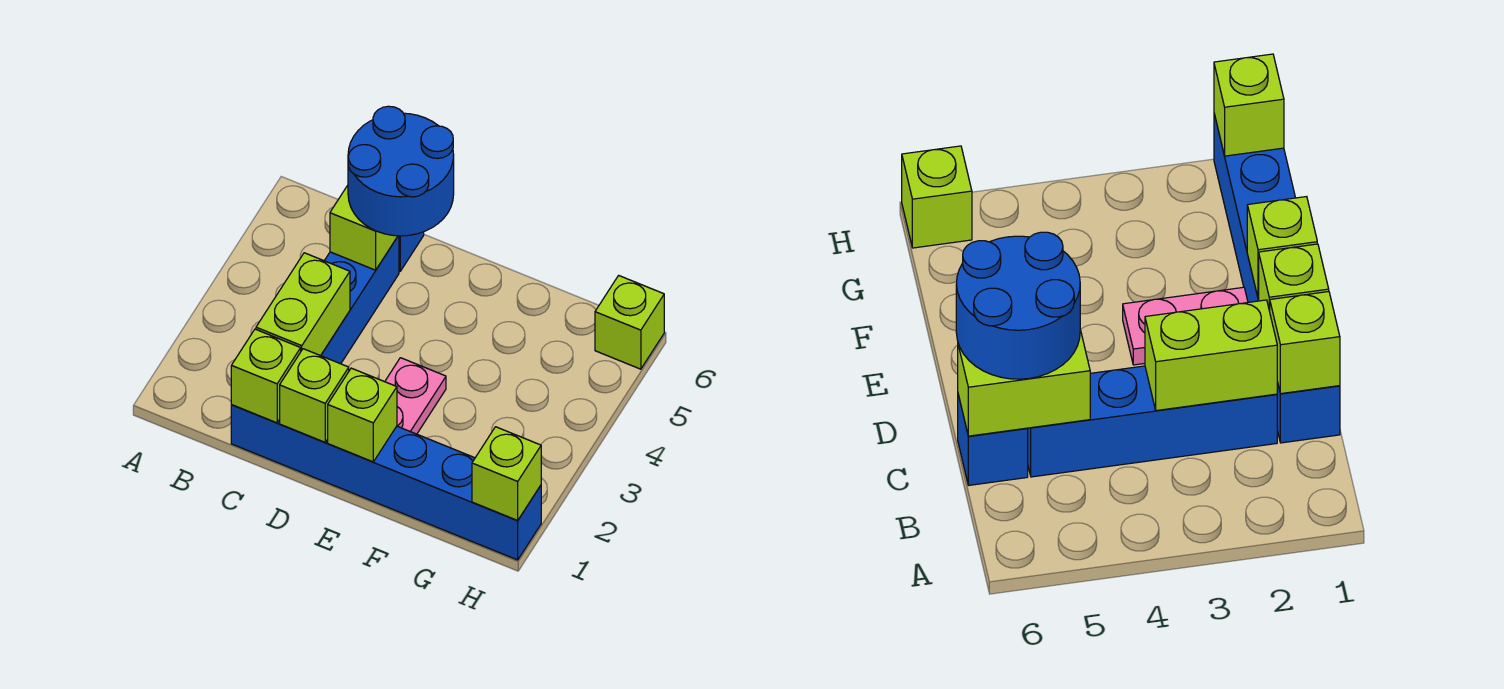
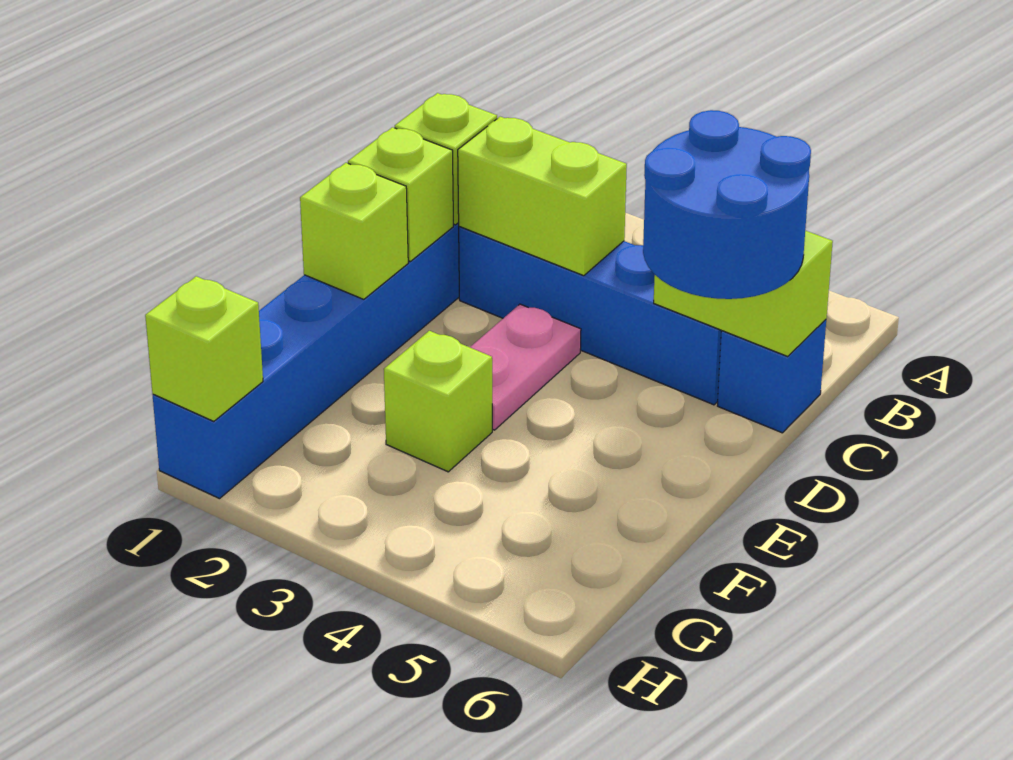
pink 1x2 plate [385,358,446,434] -> pink 1x2 plate turned to [470,304,581,430]
lime 1x1 brick [595,275,664,369] -> lime 1x1 brick moved to [384,331,492,472]

